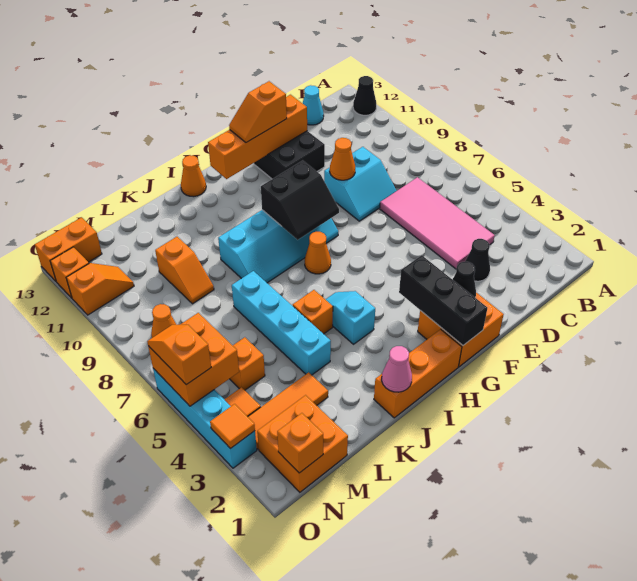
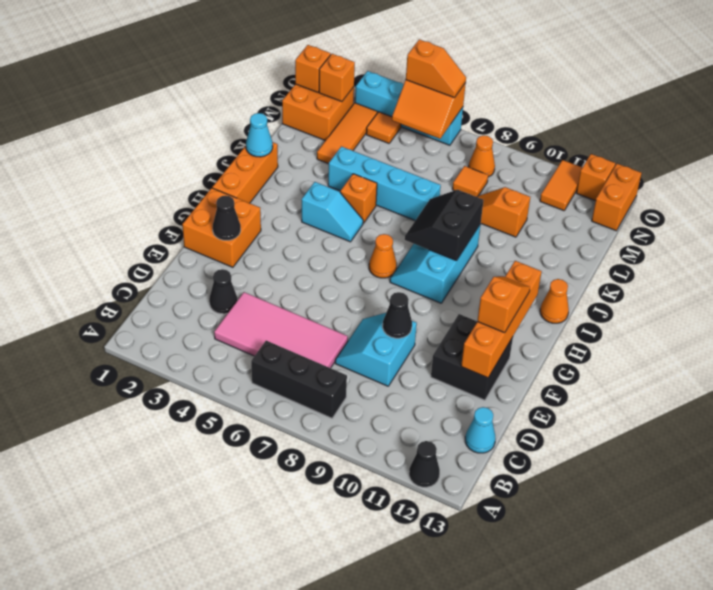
orange 1x1 cone [330,138,355,180] -> black 1x1 cone [383,292,412,338]
black 1x3 brick [399,255,487,345] -> black 1x3 brick moved to [251,341,347,418]
cyan 2x4 slope [218,210,338,283] -> cyan 2x3 slope [390,224,481,303]
black 2x2 slope [261,160,339,240] -> black 2x2 slope moved to [405,190,484,261]
pink 1x1 cone [382,346,412,392] -> cyan 1x1 cone [246,113,273,157]
orange 1x1 brick [230,337,265,390] -> orange 1x1 brick moved to [319,54,355,102]
orange 2x2 brick [148,313,239,406] -> orange 2x2 slope [392,80,466,139]
orange 1x2 slope [66,263,134,315] -> orange 1x2 tile [540,160,582,211]
orange 1x1 tile [210,404,255,449] -> orange 1x1 tile moved to [452,166,488,197]

